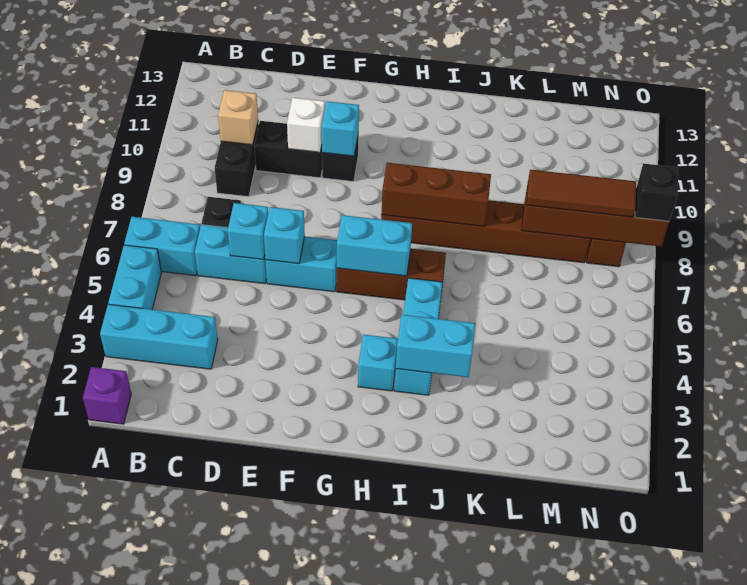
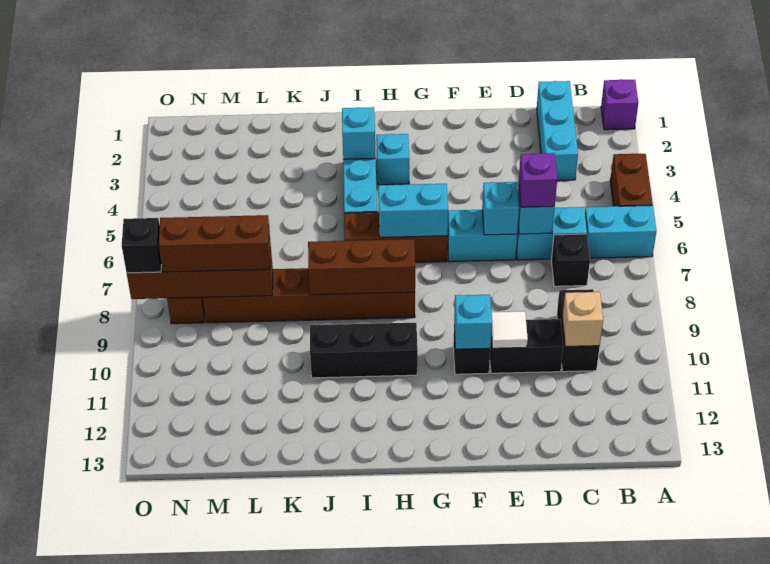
cyan 1x3 brick [100,304,218,369] -> cyan 1x3 brick turned to [537,81,578,180]
cyan 1x2 brick [108,245,161,309] -> brown 1x2 brick [610,154,653,206]
none -> purple 1x1 brick [519,153,557,207]
white 1x1 brick [287,98,325,152] -> white 1x1 tile [491,311,528,348]
none -> black 1x3 brick [310,323,418,378]
cyan 1x2 brick [396,315,475,377] -> cyan 1x1 brick [342,107,375,159]
brown 1x3 tile [526,170,636,217] -> brown 1x3 brick [159,215,270,272]

